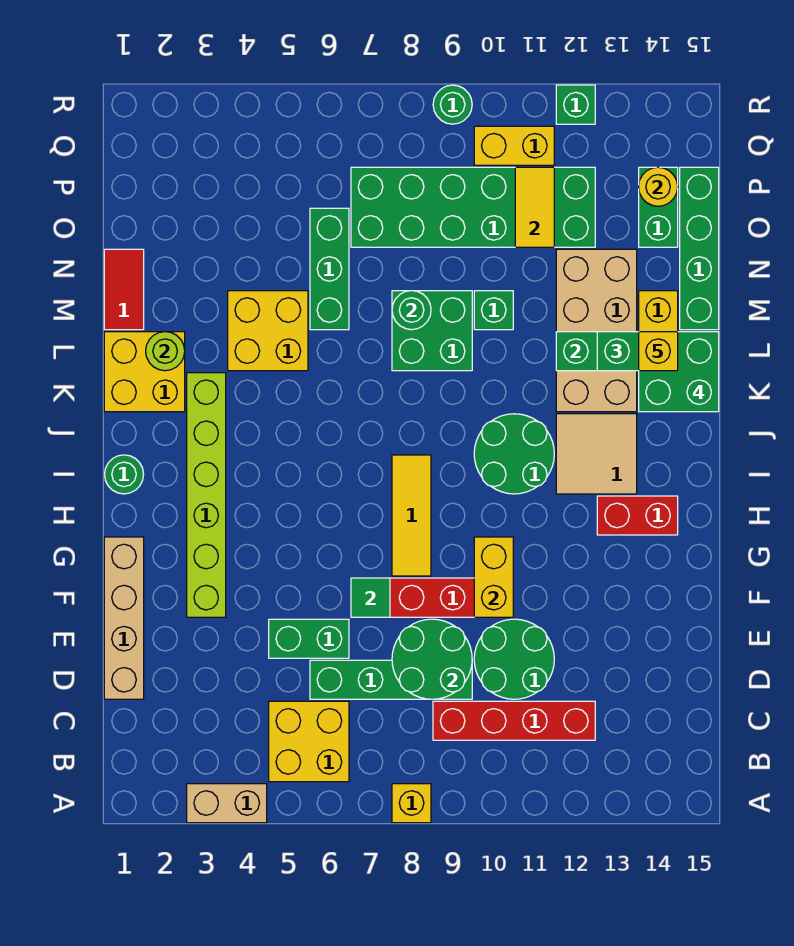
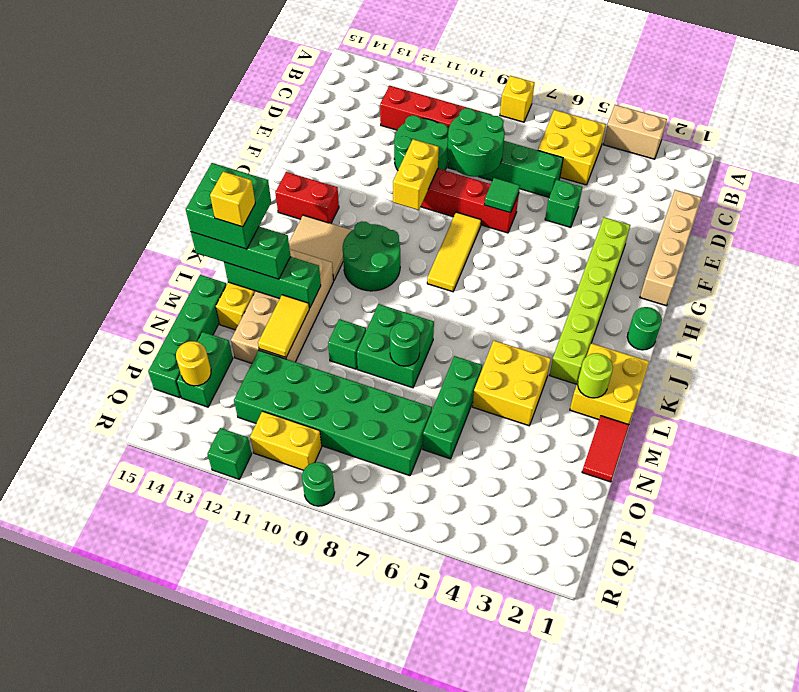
green 1x2 brick [269,619,349,658] -> green 1x1 brick [545,179,582,227]
yellow 1x2 tile [515,167,554,247] -> yellow 1x2 tile moved to [258,295,309,357]

